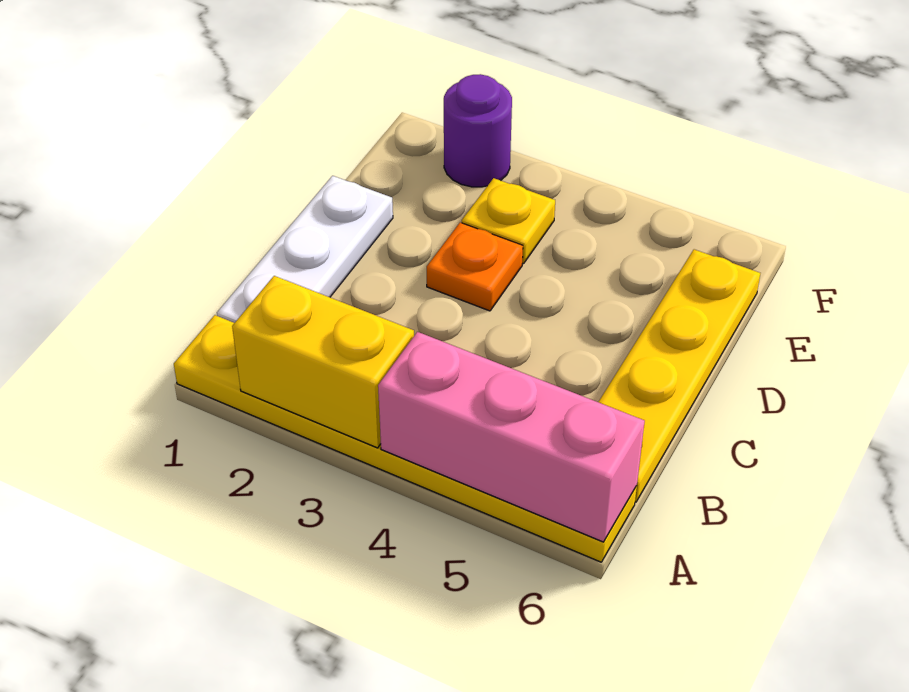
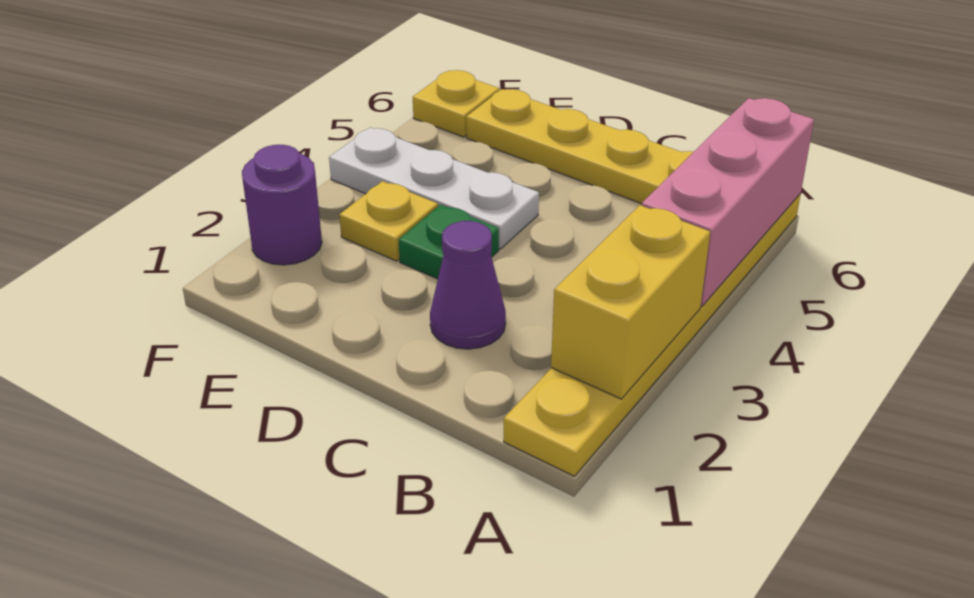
white 1x3 plate [217,176,393,323] -> white 1x3 plate moved to [329,128,539,249]
none -> purple 1x1 cone [430,221,506,349]
orange 1x1 plate [427,223,523,311] -> green 1x1 plate [399,205,499,279]
none -> yellow 1x1 plate [413,70,499,137]

